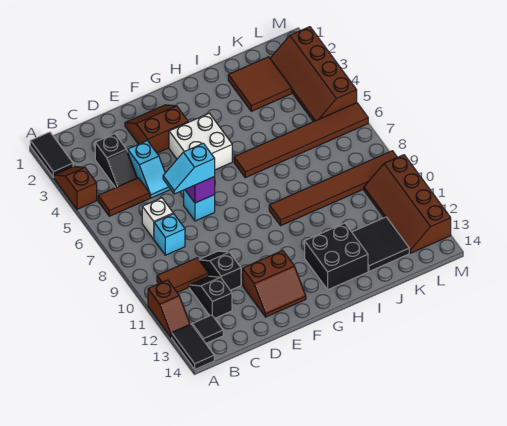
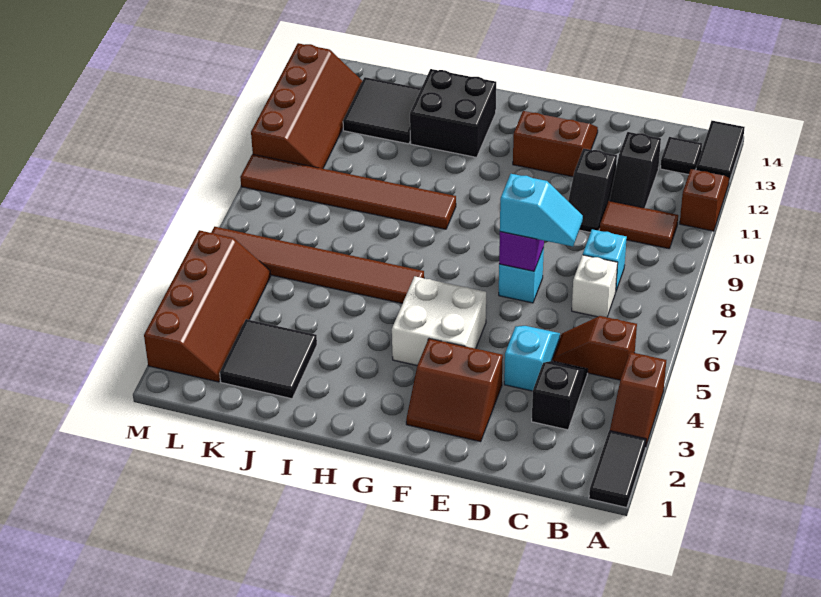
brown 1x2 tile [98,178,150,216] -> brown 1x2 slope [552,316,637,380]
brown 2x2 tile [228,57,292,111] -> black 2x2 tile [220,319,317,399]

